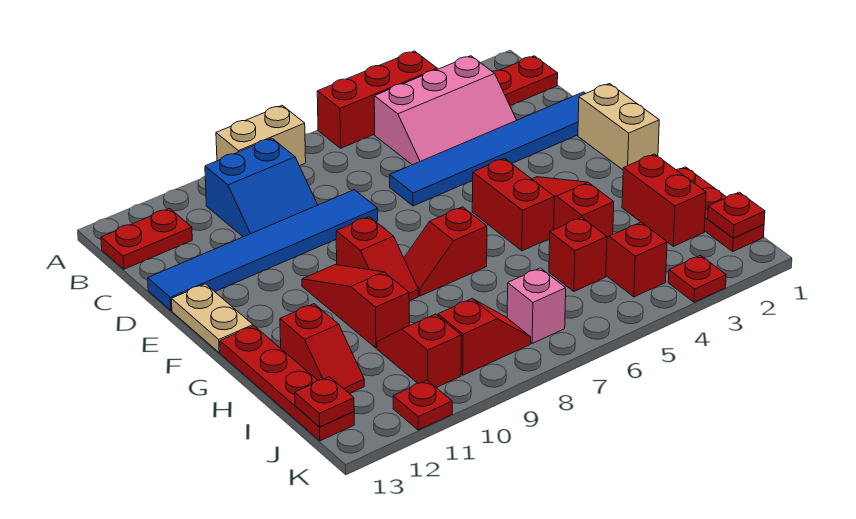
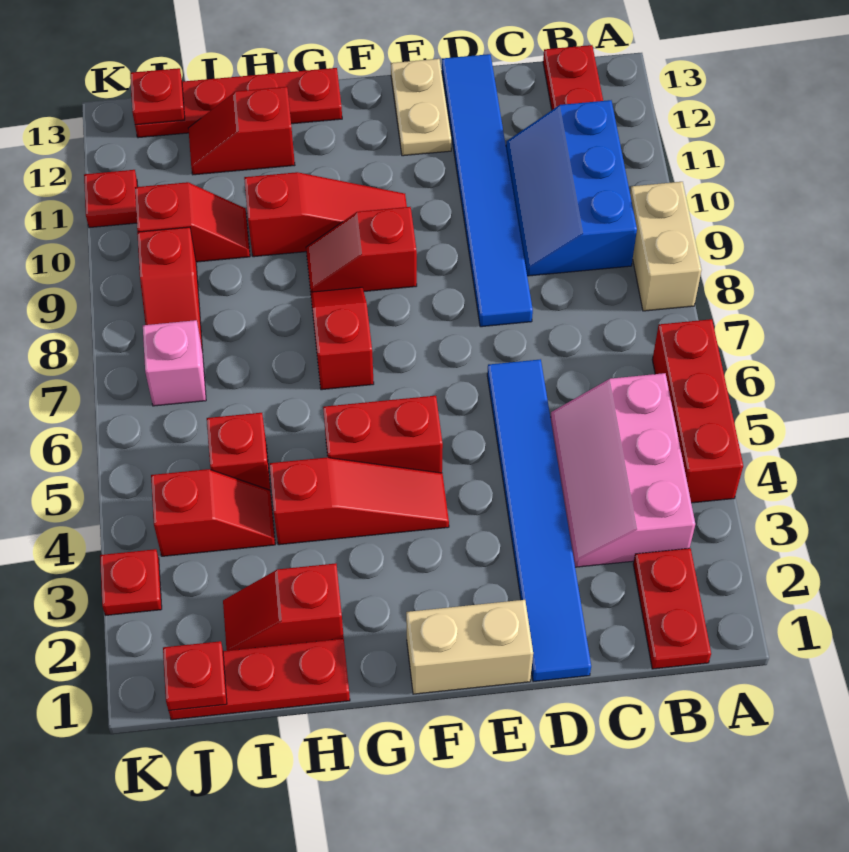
blue 2x2 slope [205,138,318,237] -> blue 2x3 slope [506,100,637,276]
tan 1x2 plate [172,284,253,353] -> tan 1x2 plate turned to [391,59,452,156]
red 1x2 brick [622,154,706,246] -> red 1x2 slope [223,563,344,651]

